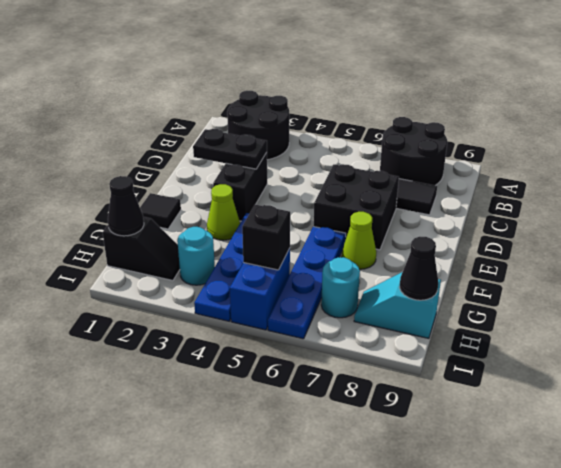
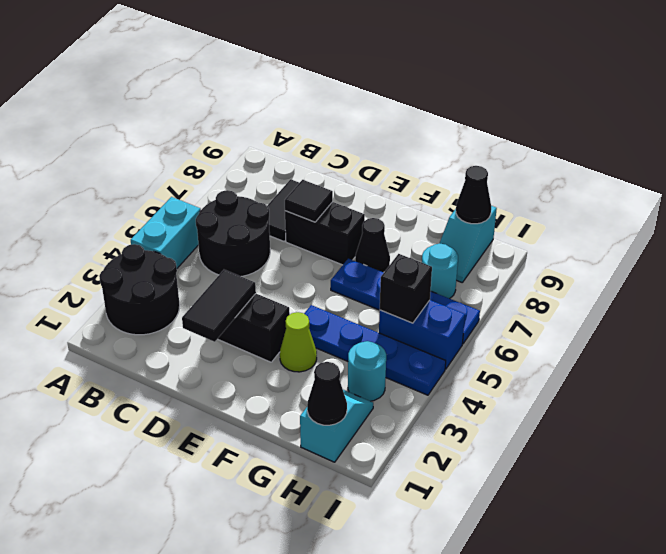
none -> cyan 1x2 brick [131,197,201,268]
black 2x2 round brick [380,117,447,185] -> black 2x2 round brick moved to [196,190,270,277]
black 1x2 plate [193,129,267,169] -> black 1x2 tile [182,270,256,342]
black 2x2 brick [314,164,399,250] -> black 1x2 brick [285,202,365,265]
black 1x1 tile [140,193,181,229] -> black 1x1 tile moved to [285,180,333,222]
lime 1x1 cone [342,212,376,269] -> black 1x1 cone [355,218,390,272]
black 1x2 slope [103,217,180,281] -> cyan 1x2 slope [300,390,373,462]

